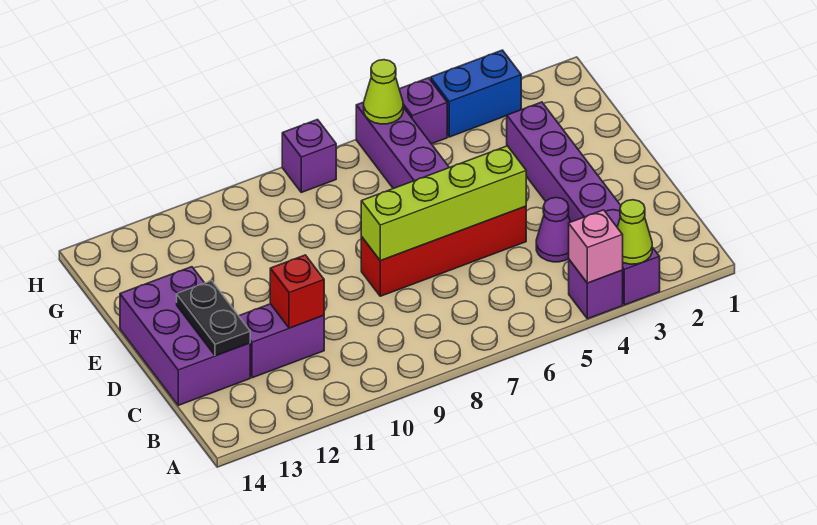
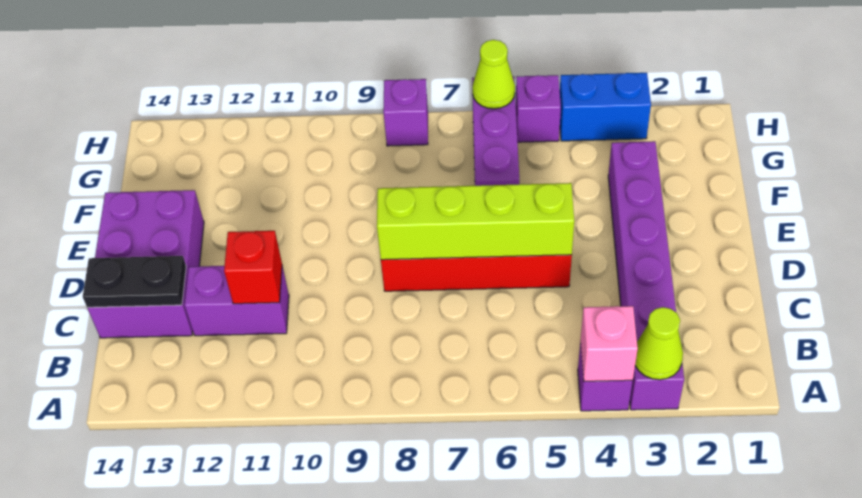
purple 1x1 cone [536,198,570,262] -> none
black 1x2 plate [177,281,250,356] -> black 1x2 plate turned to [83,256,186,307]

